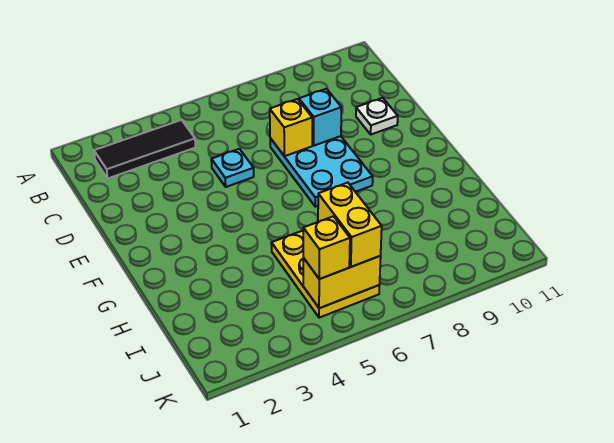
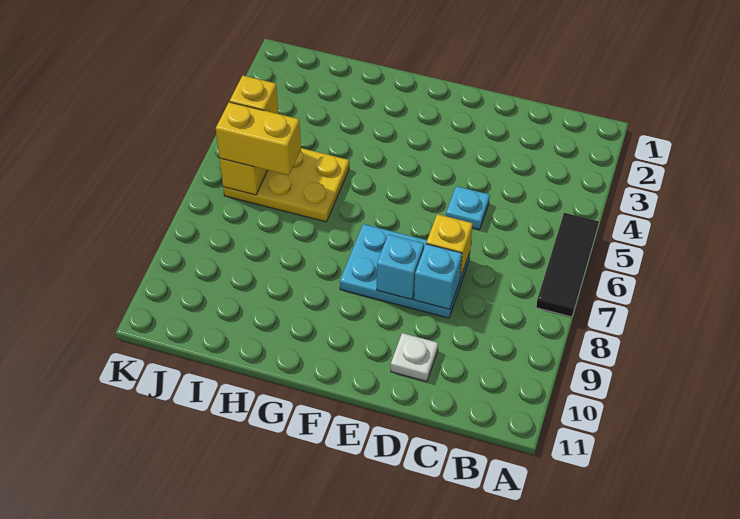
black 1x3 tile [94,120,195,178] -> black 1x3 tile moved to [536,213,599,317]
none -> cyan 1x1 brick [377,234,424,300]

